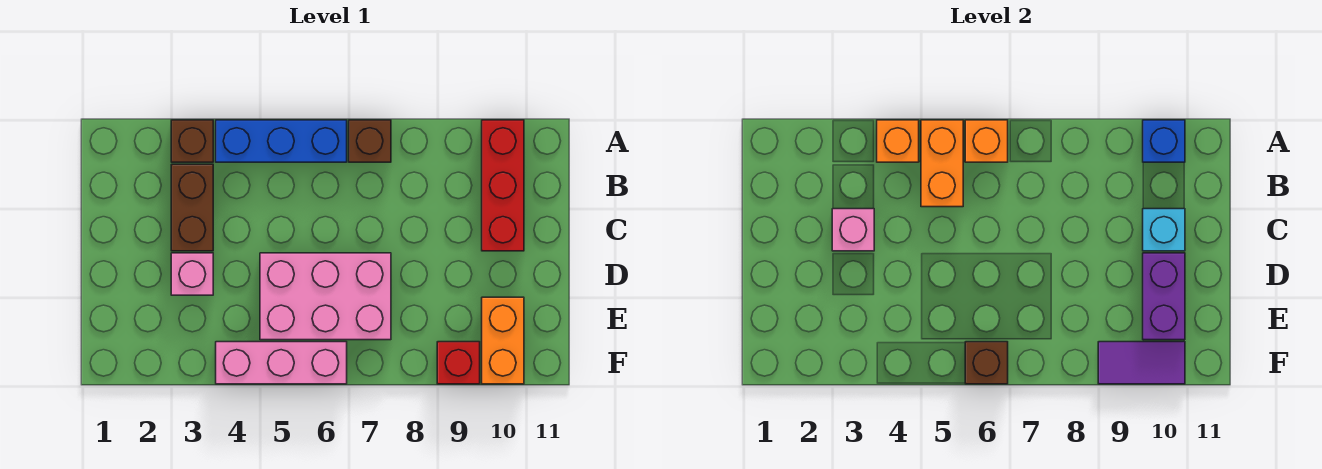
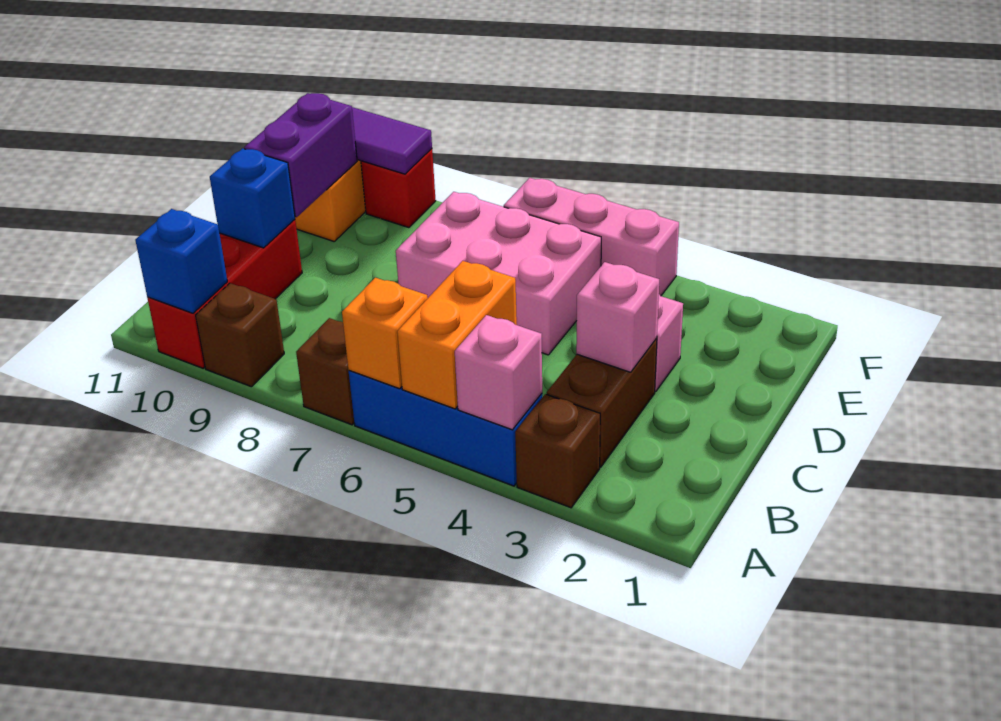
orange 1x1 brick [877,120,919,162] -> pink 1x1 brick [455,315,542,430]
cyan 1x1 brick [1143,209,1185,251] -> blue 1x1 brick [210,148,295,248]
brown 1x1 brick [965,342,1008,384] -> brown 1x1 brick moved to [196,283,284,387]

